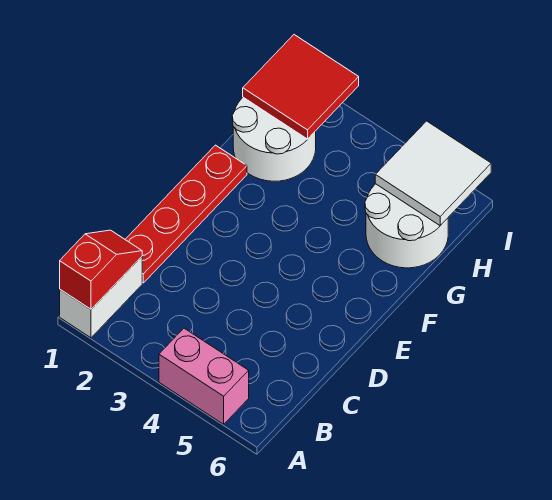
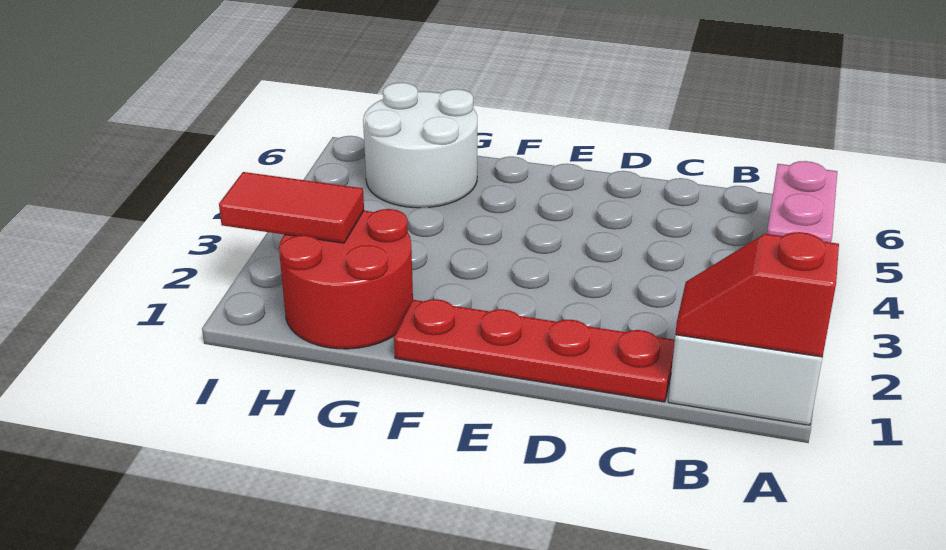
white 2x2 round brick [232,97,316,181] -> red 2x2 round brick [279,209,413,349]
red 2x2 tile [243,35,359,139] -> red 1x2 tile [219,172,364,243]
white 2x2 tile [375,121,491,226] -> none

